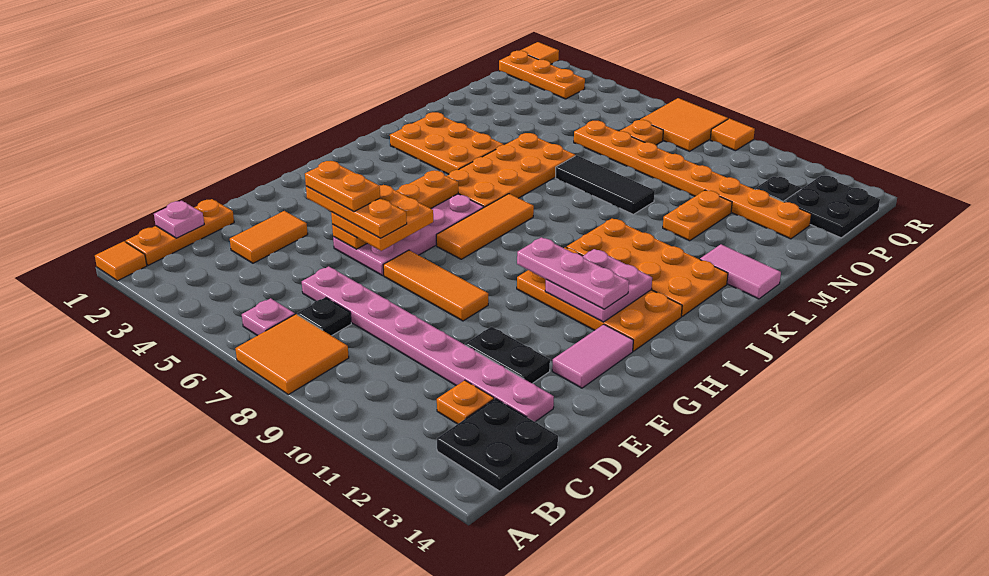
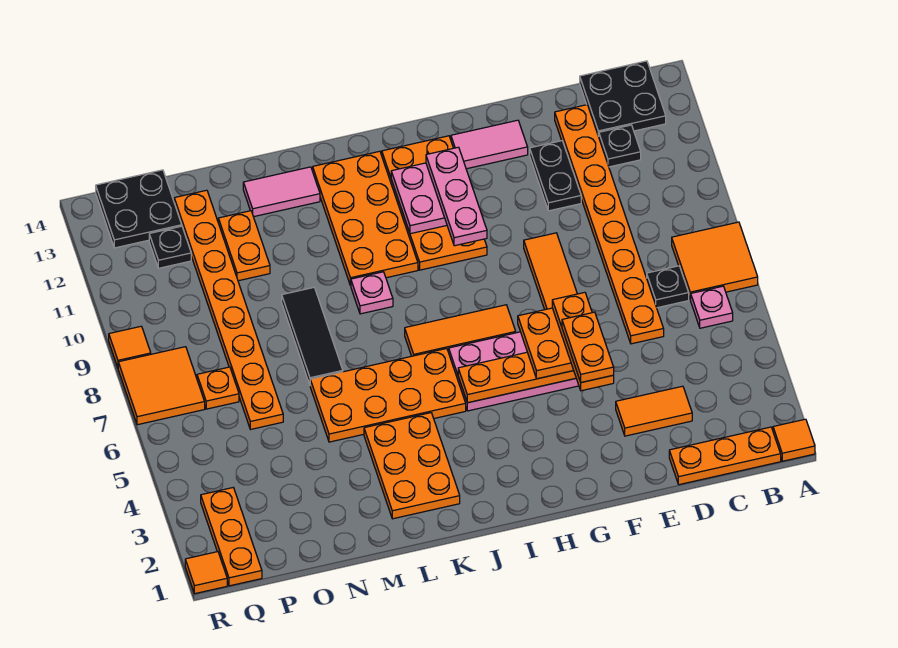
pink 1x1 plate [154,201,204,238] -> pink 1x1 plate moved to [351,272,393,314]
orange 1x1 plate [437,380,494,424] -> black 1x1 plate [599,125,641,167]
pink 1x8 plate [302,266,554,422] -> orange 1x8 plate [555,105,664,344]
pink 1x2 tile [700,244,781,299] -> pink 1x2 tile turned to [243,167,320,217]
orange 1x2 plate [663,190,732,241] -> orange 1x2 plate turned to [218,211,270,281]

